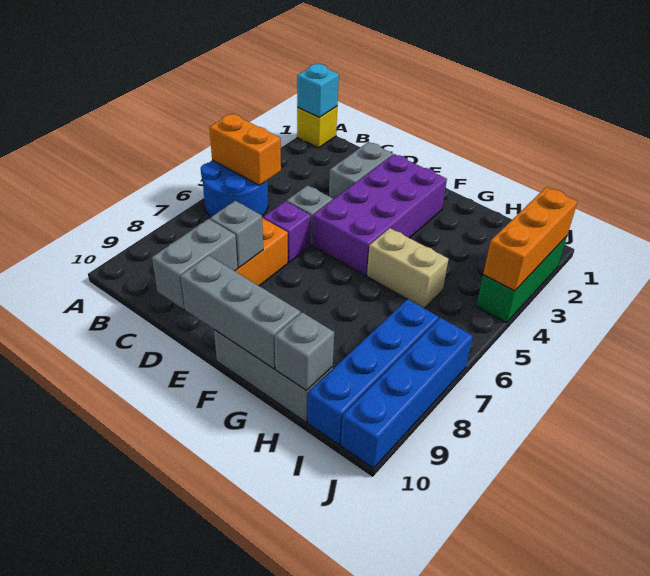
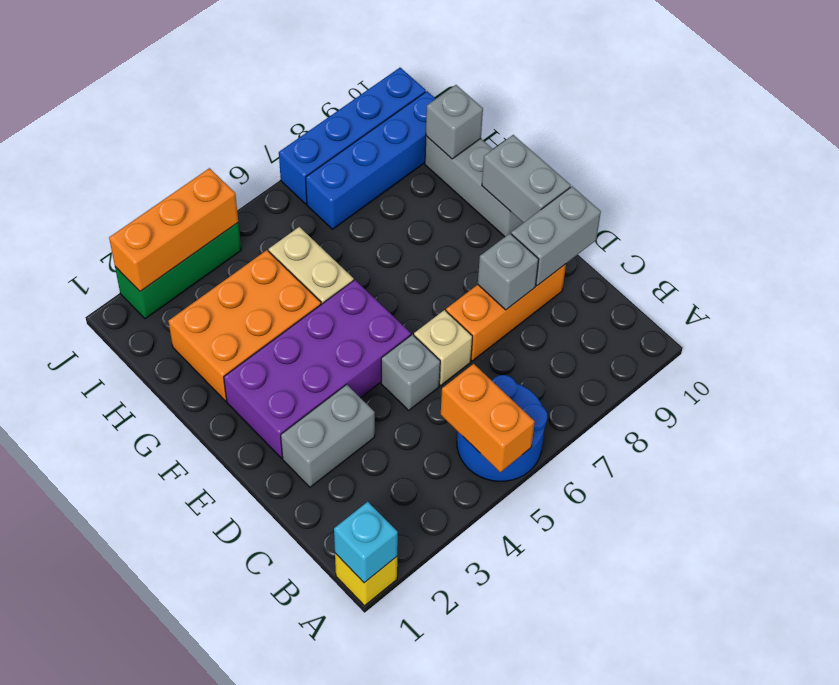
purple 1x1 brick [263,201,311,263] -> tan 1x1 brick [414,310,472,385]
grey 1x3 brick [181,255,300,369] -> grey 1x2 brick [482,135,571,223]
none -> orange 2x3 brick [168,250,321,401]

